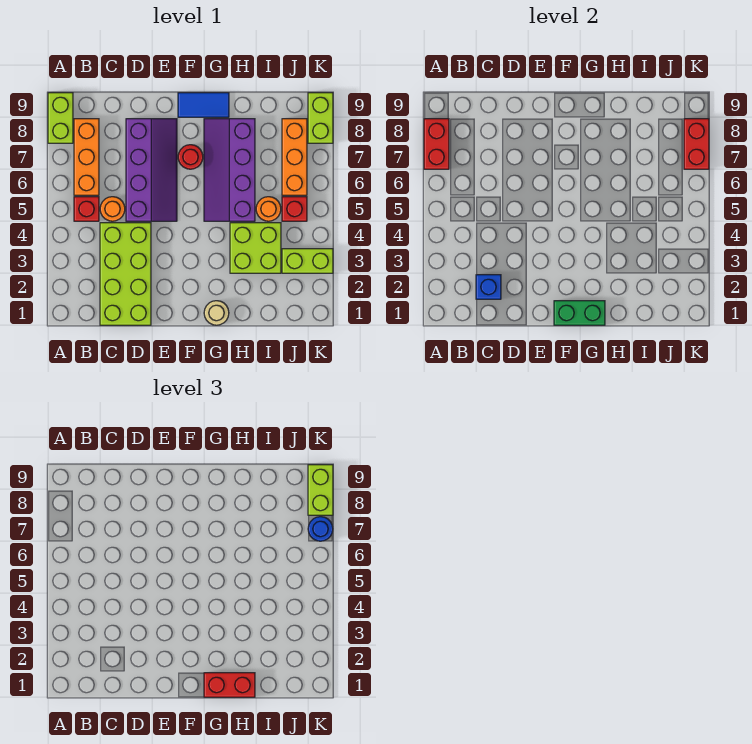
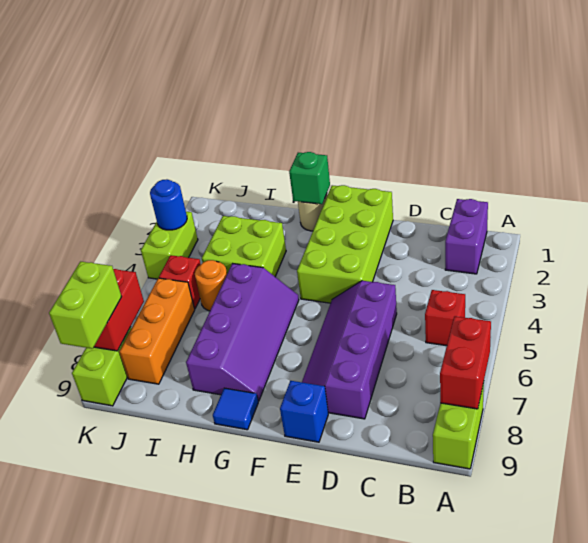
none -> purple 1x2 brick [445,199,488,274]
orange 1x3 brick [74,119,99,195] -> none
lime 2x4 brick [100,223,151,325] -> lime 2x4 brick moved to [297,185,393,303]
blue 1x1 brick [476,275,501,299] -> blue 1x1 brick moved to [280,381,328,442]
orange 1x1 round brick [100,197,125,221] -> none
green 1x2 brick [554,301,605,325] -> green 1x1 brick [289,152,330,204]
red 1x1 round brick [178,145,203,169] -> none
blue 1x2 tile [178,93,229,117] -> blue 1x1 tile [213,388,258,430]
red 1x2 brick [204,673,255,697] -> none
lime 1x2 brick [282,249,333,273] -> lime 1x2 brick turned to [141,212,198,279]
blue 1x1 round brick [308,517,333,541] -> blue 1x1 round brick moved to [150,179,187,230]

